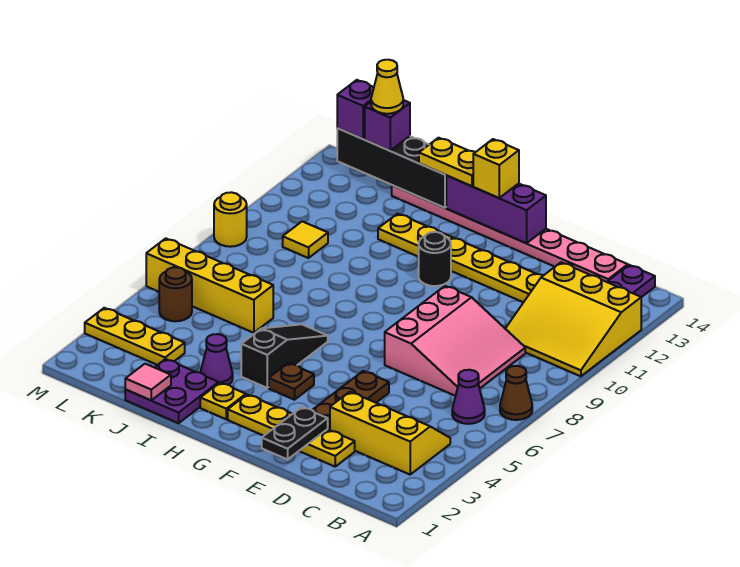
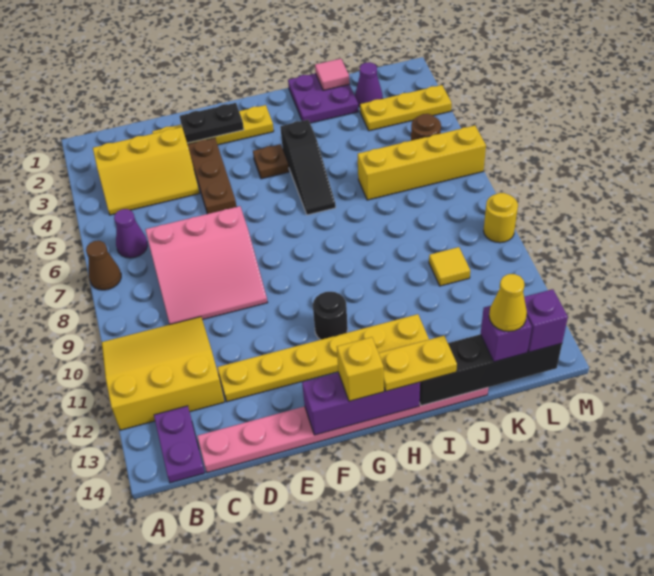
pink 3x3 slope [385,286,525,396] -> pink 3x3 slope turned to [145,206,268,325]
black 1x2 plate [262,407,328,459] -> black 1x2 plate turned to [180,103,244,143]
yellow 1x1 plate [200,383,246,419] -> none
purple 1x1 cone [200,334,233,385] -> purple 1x1 cone moved to [355,62,383,107]

